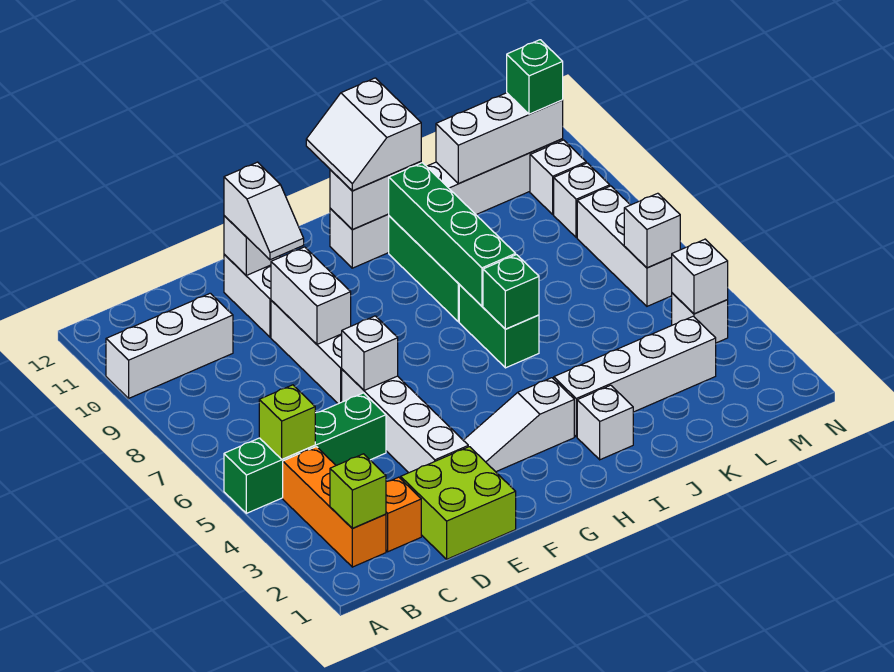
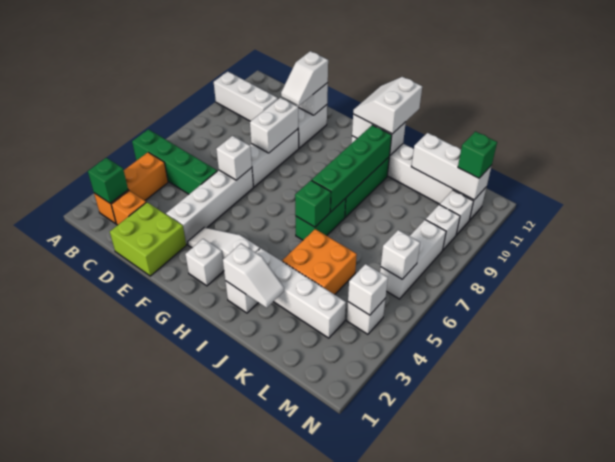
lime 1x1 brick [330,454,386,528] -> green 1x1 brick [88,158,128,203]
lime 1x1 brick [259,385,315,459] -> none
none -> white 1x1 brick [185,239,224,286]
none -> white 1x2 slope [223,244,284,308]
none -> orange 2x2 brick [282,229,357,295]

